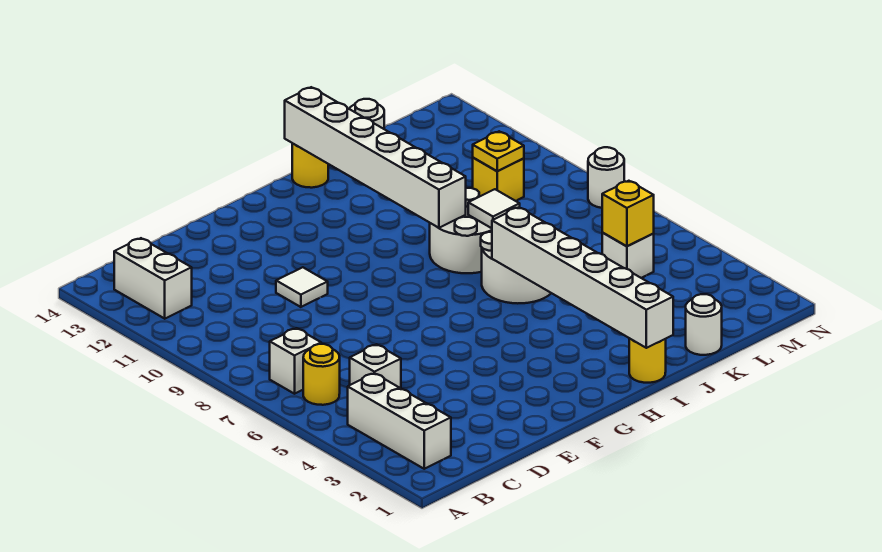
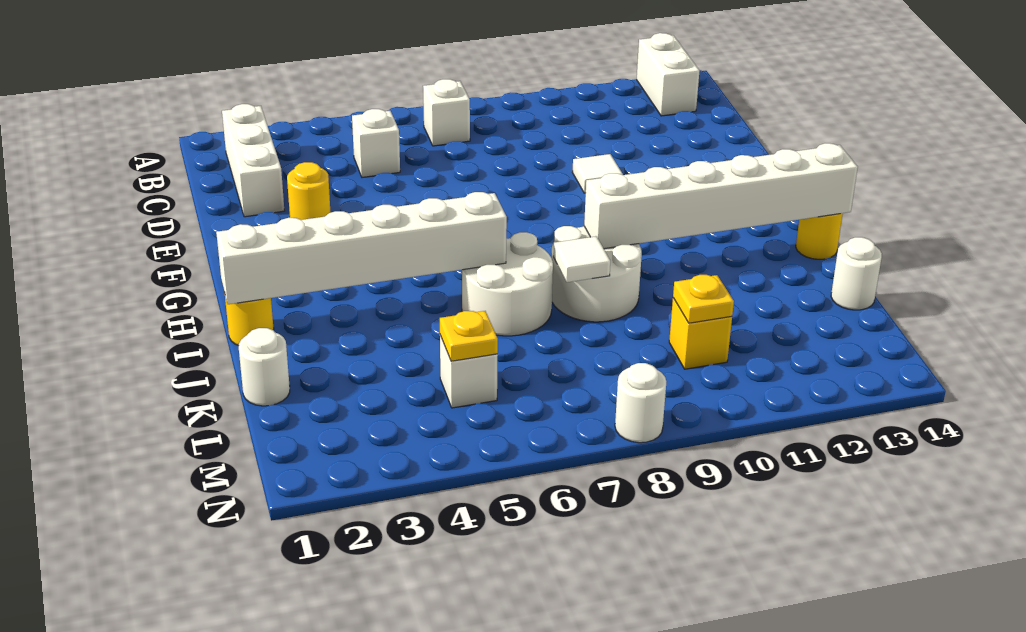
white 1x3 brick [348,373,451,469] -> white 1x3 brick turned to [222,104,284,217]
yellow 1x1 round brick [303,344,340,405] -> yellow 1x1 round brick moved to [287,162,331,220]
white 1x2 brick [114,238,192,319] -> white 1x2 brick turned to [637,33,700,116]
yellow 1x1 brick [602,181,654,246] -> yellow 1x1 plate [440,311,498,361]

